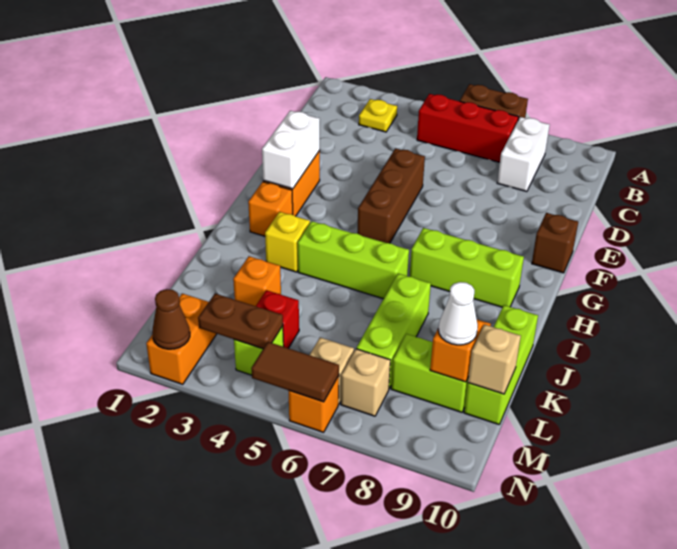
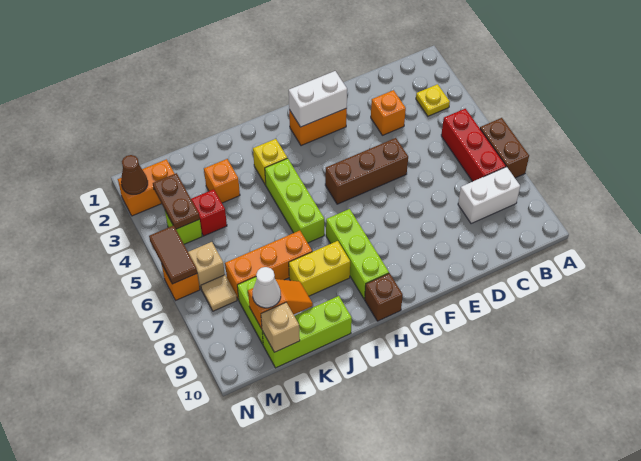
brown 1x1 brick [532,213,578,273] -> brown 1x1 brick moved to [365,273,403,321]
orange 1x1 brick [248,182,293,236] -> orange 1x1 brick moved to [371,90,406,135]
none -> yellow 1x2 brick [289,241,350,296]
lime 1x3 brick [356,274,431,388] -> orange 1x3 brick [225,231,312,300]
tan 1x1 brick [341,349,390,416] -> tan 1x1 tile [201,275,237,311]

